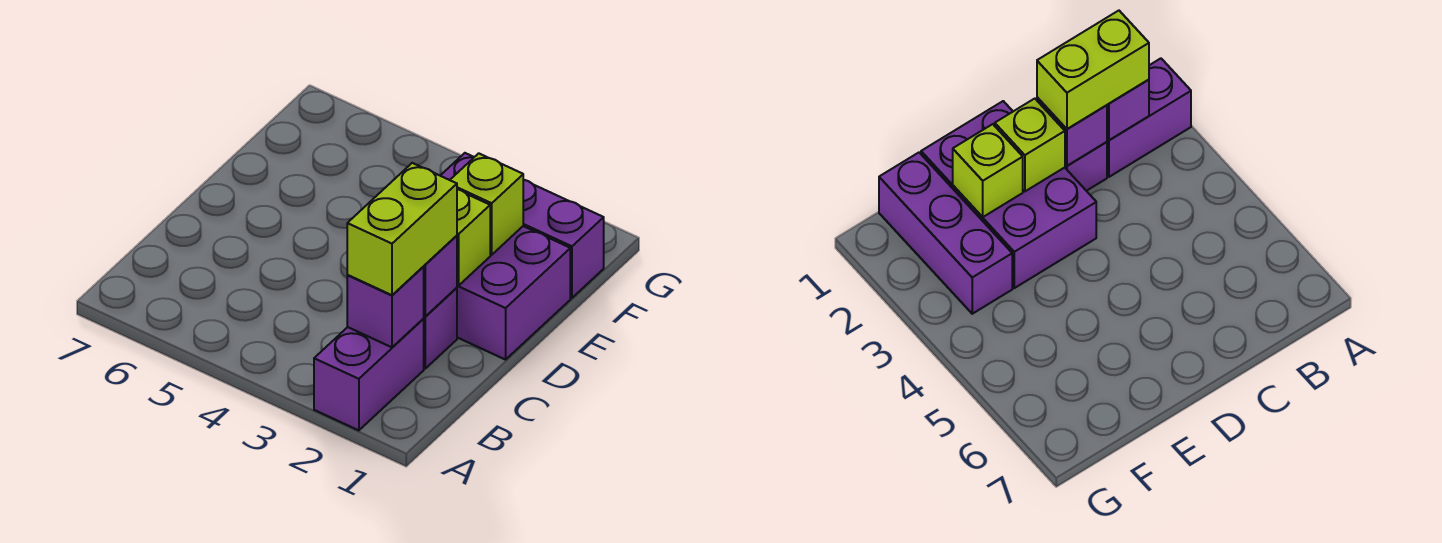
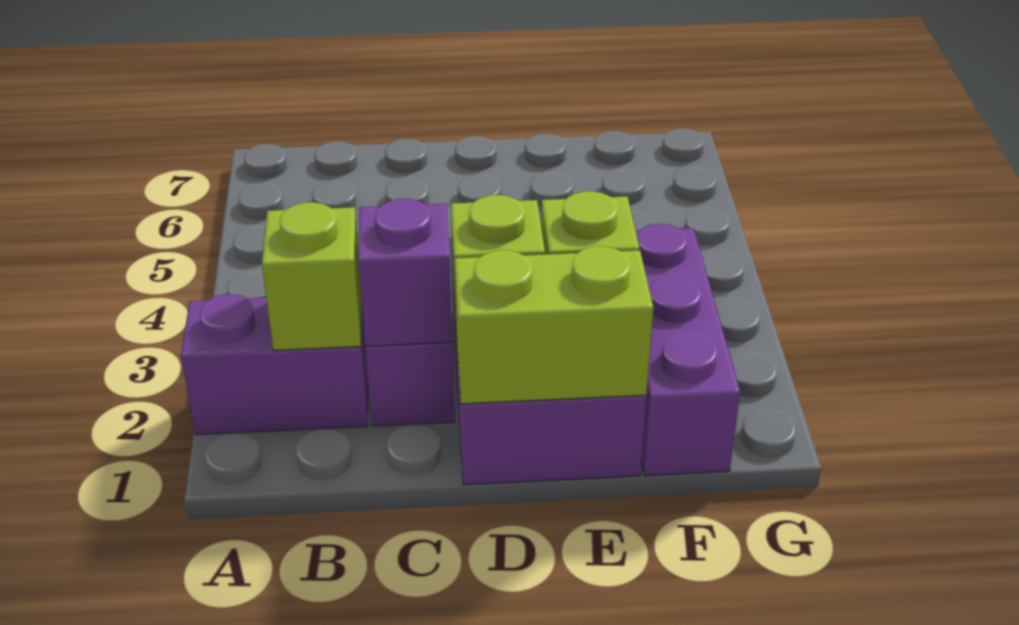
purple 1x1 brick [347,267,424,347] -> lime 1x1 brick [262,202,362,350]
lime 1x2 brick [347,163,457,295] -> lime 1x2 brick moved to [454,246,653,404]

